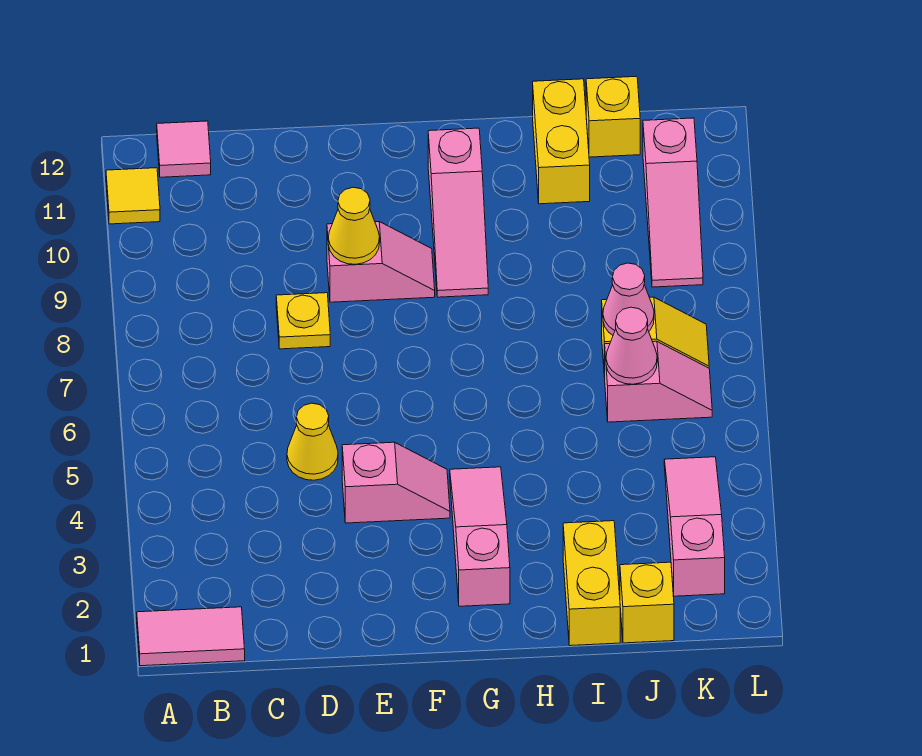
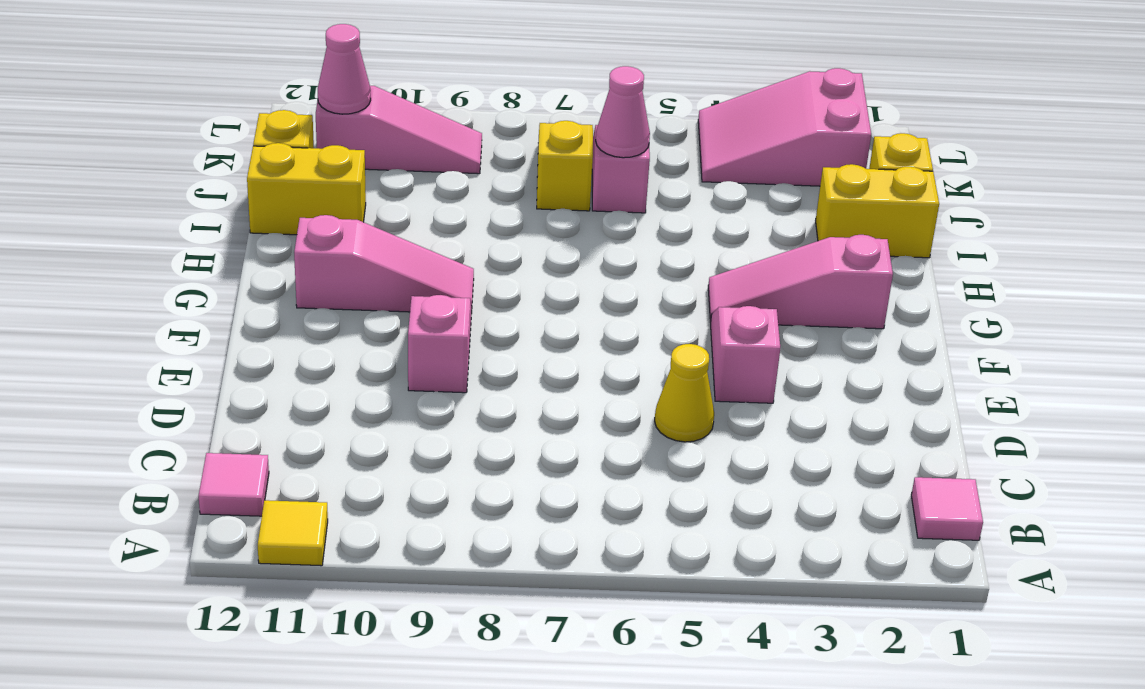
pink 1x2 tile [137,607,245,666] -> pink 1x1 tile [911,477,983,540]
yellow 1x1 plate [276,293,330,349] -> none
yellow 1x1 cone [328,187,380,264] -> none
pink 1x1 cone [603,263,654,335] -> pink 1x1 cone moved to [318,24,371,114]
pink 1x3 slope [664,457,725,596] -> pink 2x3 slope [698,68,871,186]

